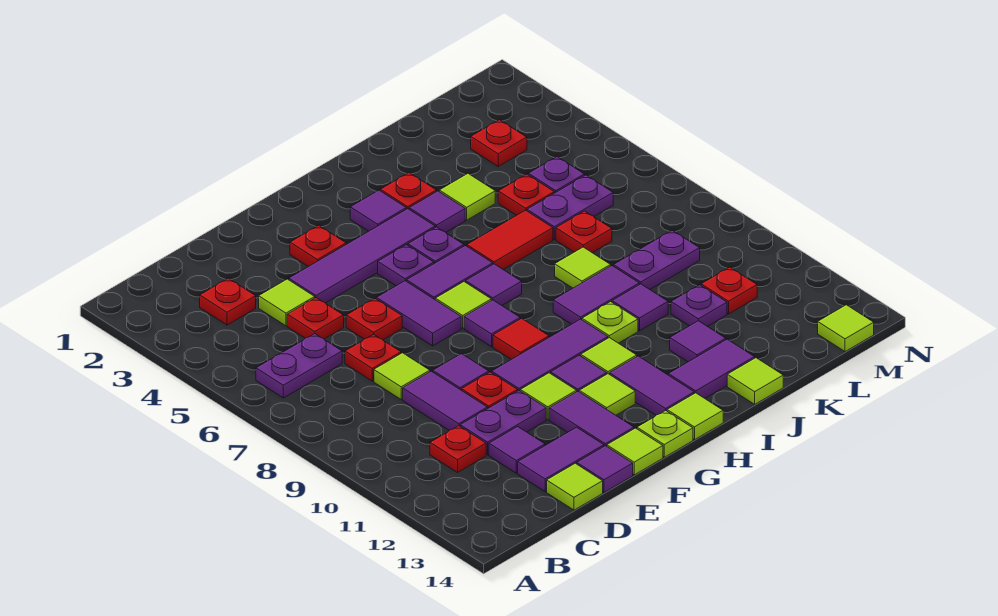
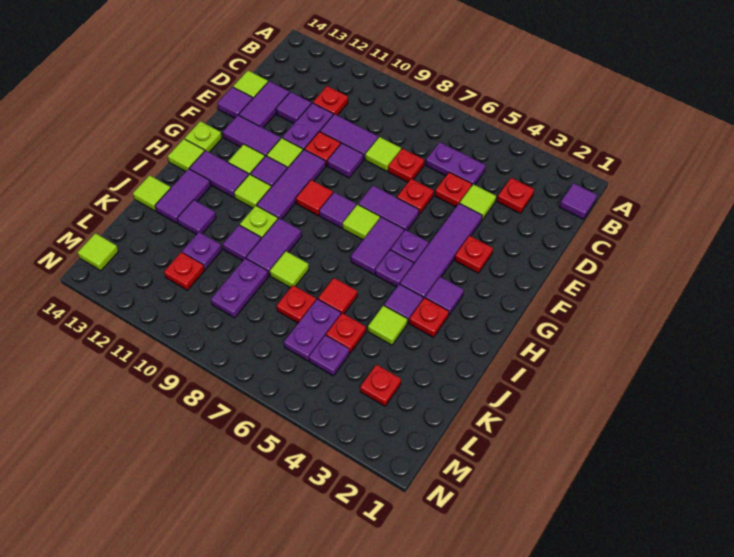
purple 1x2 plate [256,334,342,398] -> purple 1x2 plate turned to [426,142,486,185]
lime 1x1 tile [607,428,663,475] -> none
purple 1x1 tile [466,264,522,305] -> purple 1x1 tile moved to [560,183,597,219]
red 1x2 tile [467,210,553,270] -> red 1x1 tile [318,278,357,314]

